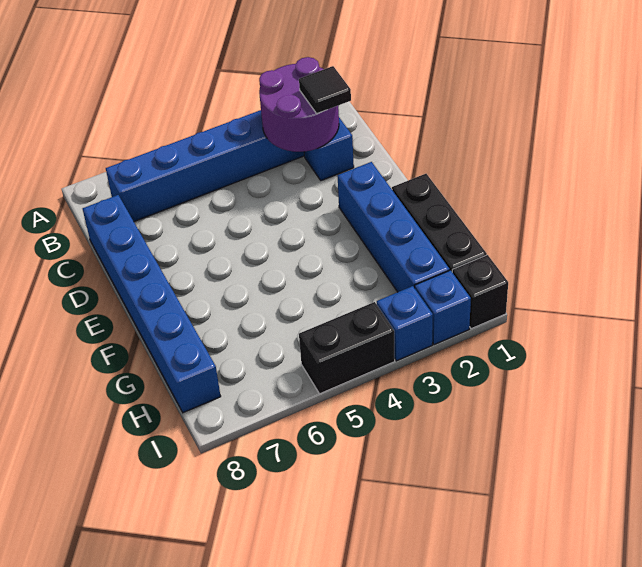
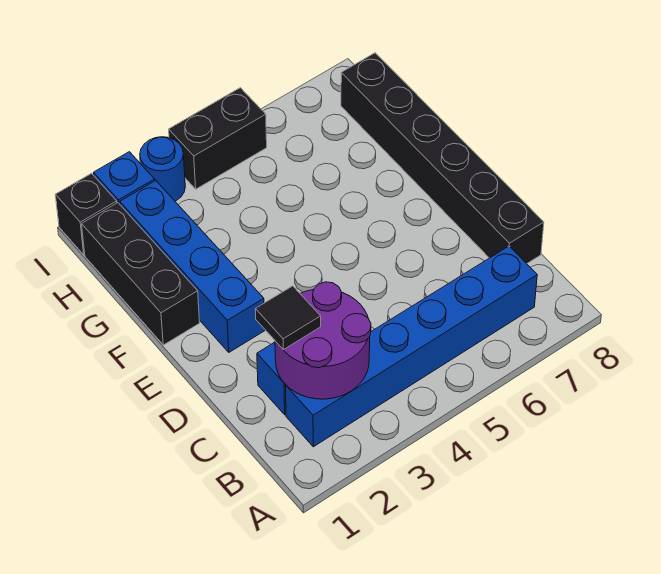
blue 1x6 brick [83,195,221,413] -> black 1x6 brick [341,53,544,264]
blue 1x1 brick [377,286,433,361] -> blue 1x1 round brick [140,137,185,201]

